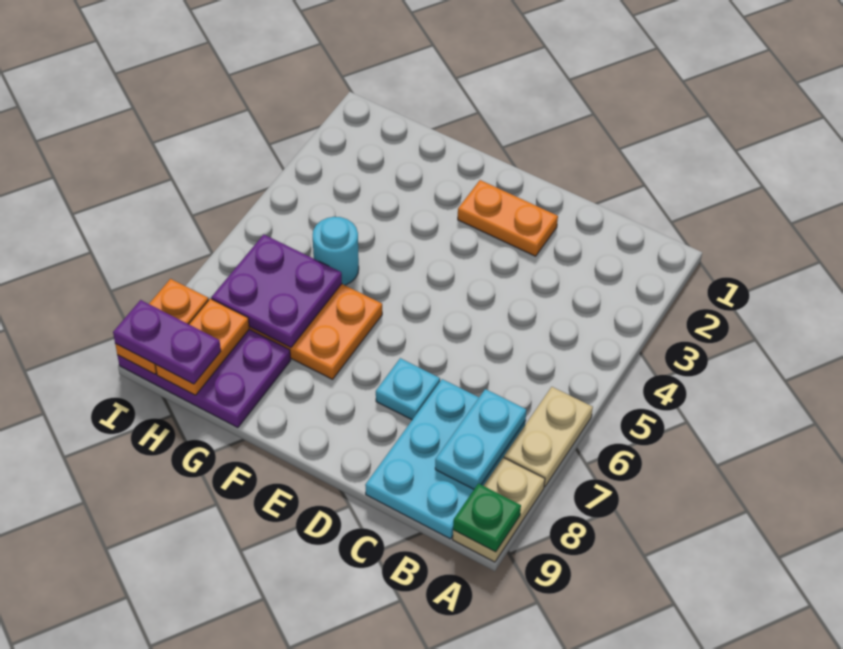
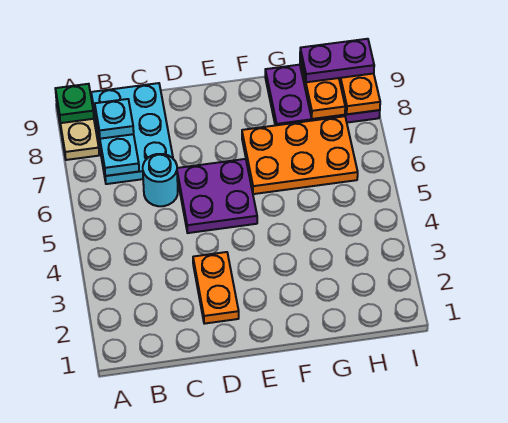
tan 1x2 plate [504,387,593,487] -> none
orange 1x2 plate [458,180,558,256] -> orange 1x2 plate turned to [193,252,239,324]
cyan 1x1 plate [376,358,440,420] -> cyan 1x1 plate moved to [95,99,134,139]
cyan 1x1 round brick [313,217,359,285] -> cyan 1x1 round brick moved to [143,154,178,206]
purple 2x2 plate [211,234,342,348] -> purple 2x2 plate moved to [177,159,257,233]

